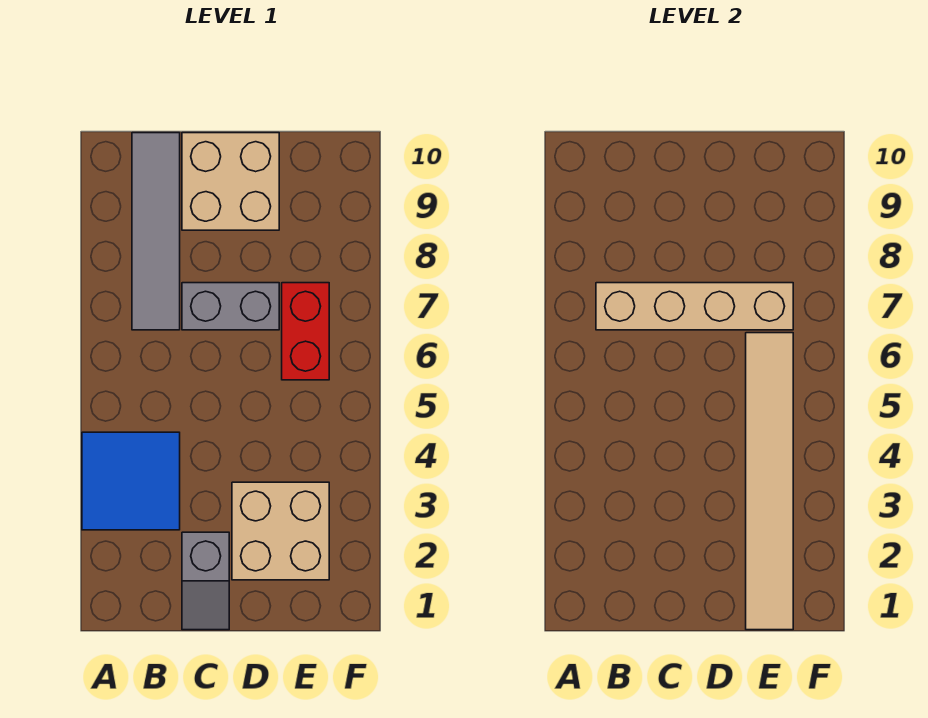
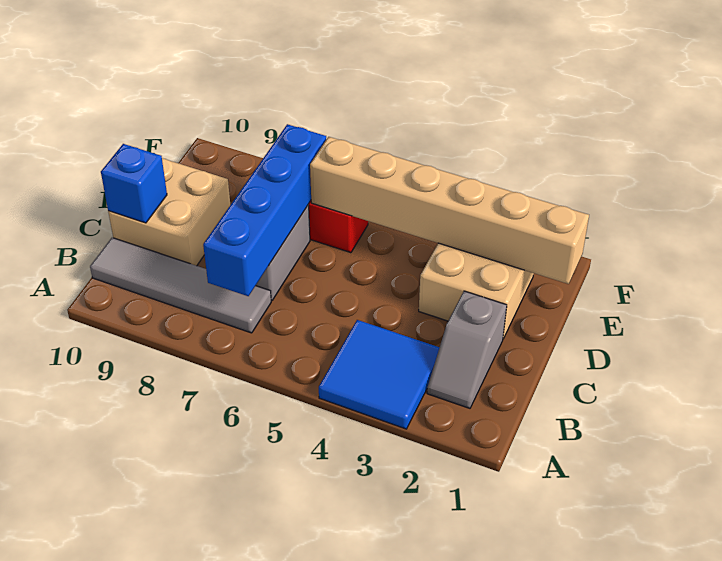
tan 1x4 brick [596,283,793,330] -> blue 1x4 brick [203,124,326,296]
grey 1x2 slope [182,532,229,630] -> grey 1x2 slope turned to [427,291,507,408]
none -> blue 1x1 brick [101,144,167,223]
tan 1x6 tile [746,333,793,630] -> tan 1x6 brick [310,137,589,284]

